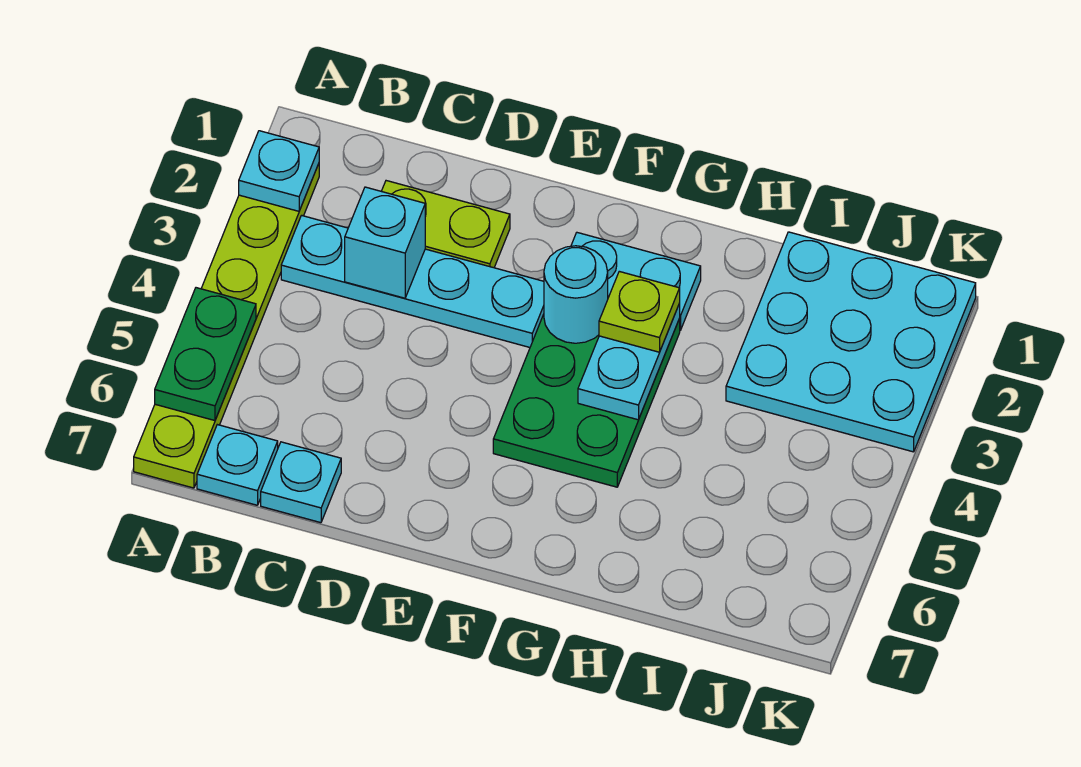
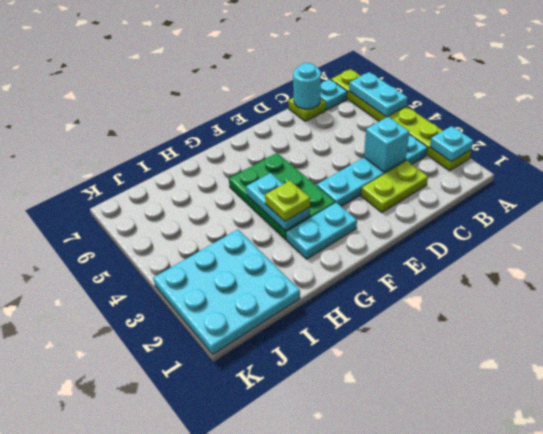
green 1x2 plate [155,288,256,421] -> cyan 1x2 plate [349,72,408,117]
cyan 1x1 plate [261,442,341,523] -> lime 1x1 plate [288,98,326,121]
cyan 1x1 round brick [544,246,608,343] -> cyan 1x1 round brick moved to [293,63,321,109]

